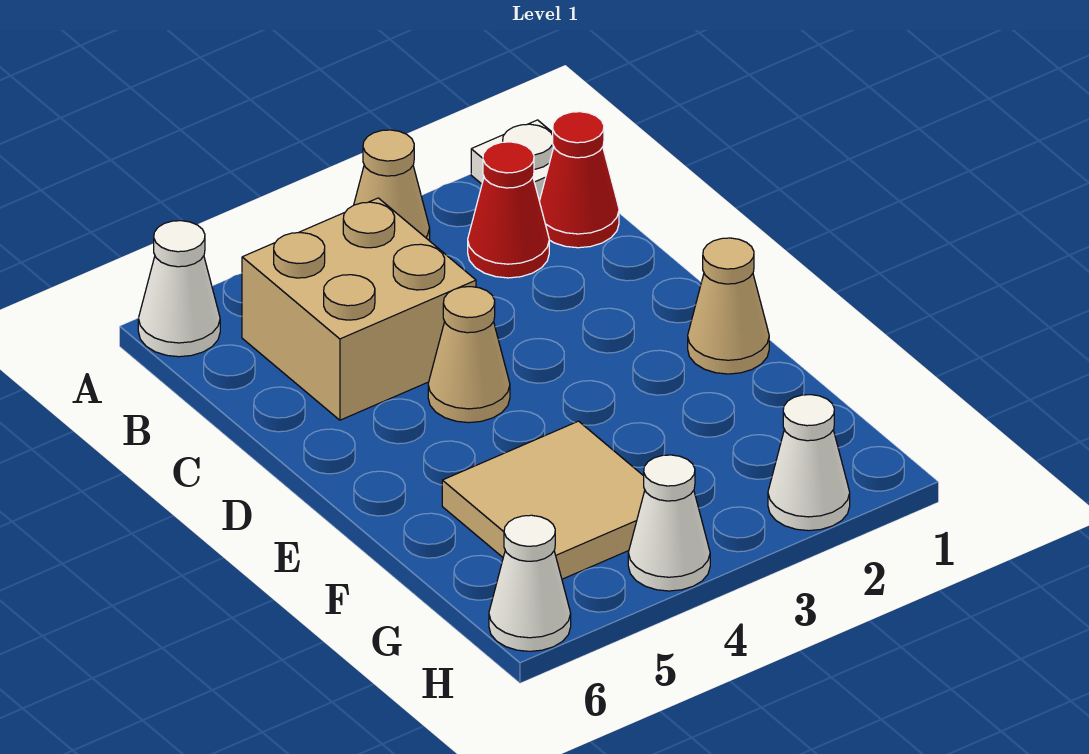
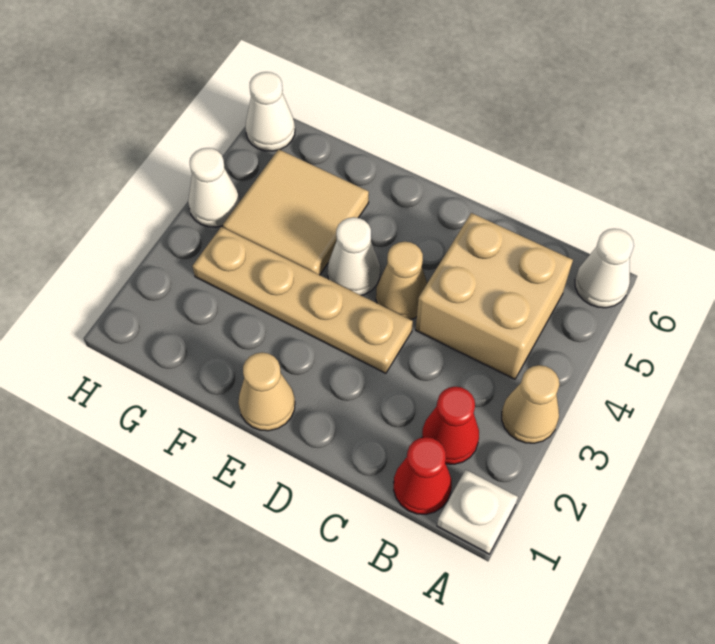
none -> tan 1x4 plate [193,227,413,373]
white 1x1 cone [768,395,850,531] -> white 1x1 cone moved to [328,217,380,295]

